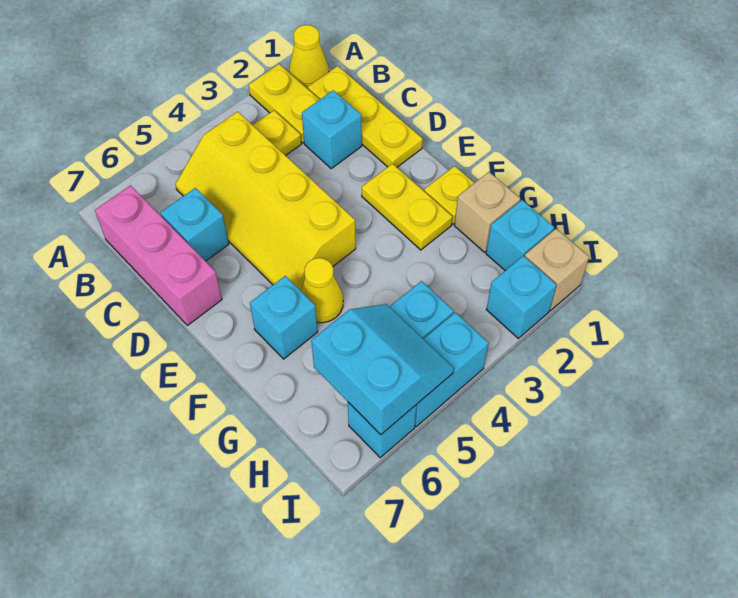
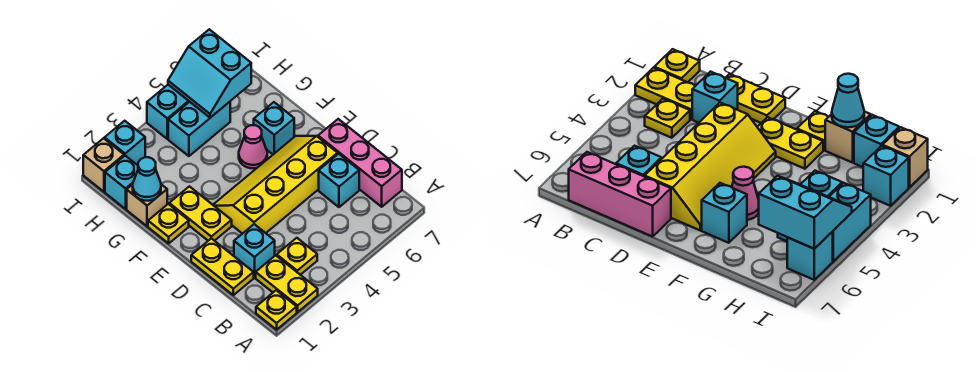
yellow 1x1 cone [289,25,329,89] -> yellow 1x1 plate [256,290,297,330]
yellow 1x3 plate [308,66,423,167] -> yellow 1x2 plate [191,238,254,295]
yellow 2x4 slope [175,112,356,291] -> yellow 2x4 slope turned to [213,136,338,234]
yellow 1x1 cone [301,258,343,323] -> pink 1x1 cone [239,125,267,168]
none -> cyan 1x1 cone [133,157,161,201]

